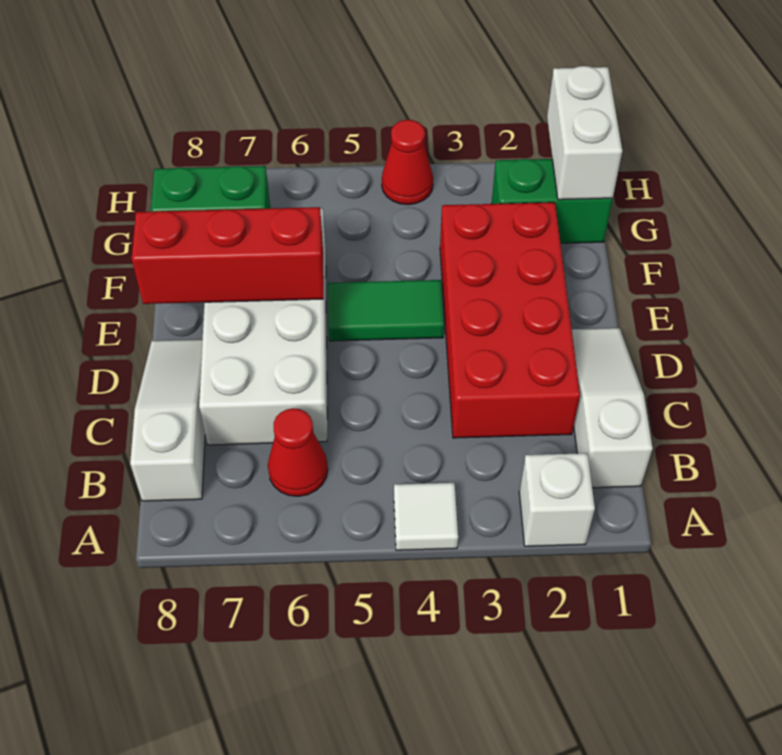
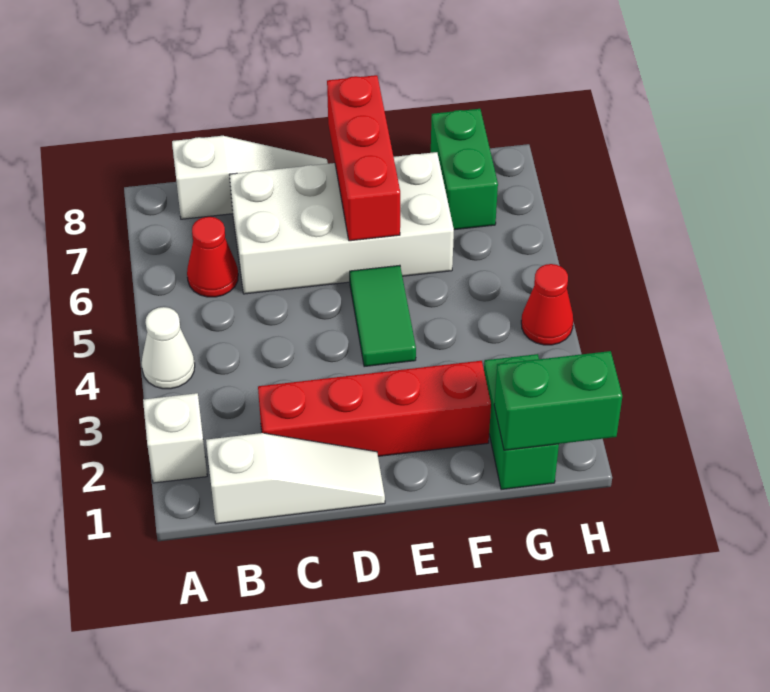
white 1x1 tile [394,483,458,550] -> white 1x1 cone [142,307,195,389]
red 2x4 brick [440,202,580,438] -> red 1x4 brick [258,361,491,456]
white 1x2 brick [547,66,622,200] -> green 1x2 brick [494,351,622,450]

